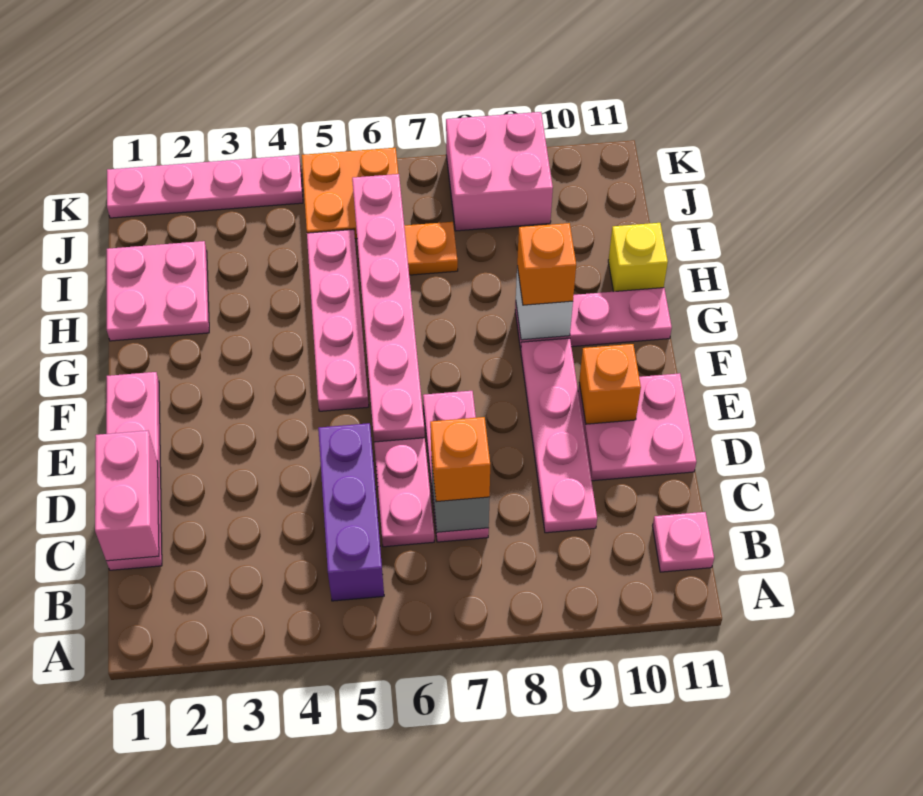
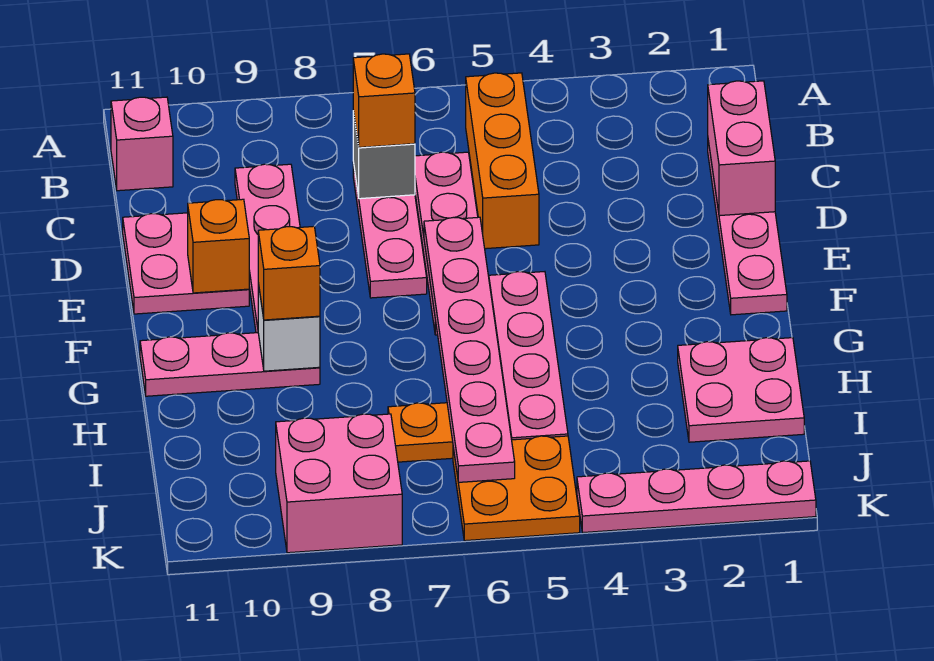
purple 1x3 brick [318,423,384,601] -> orange 1x3 brick [466,73,539,249]
pink 1x1 plate [653,512,714,572] -> pink 1x1 brick [111,97,173,191]
yellow 1x1 brick [608,223,668,292] -> none

